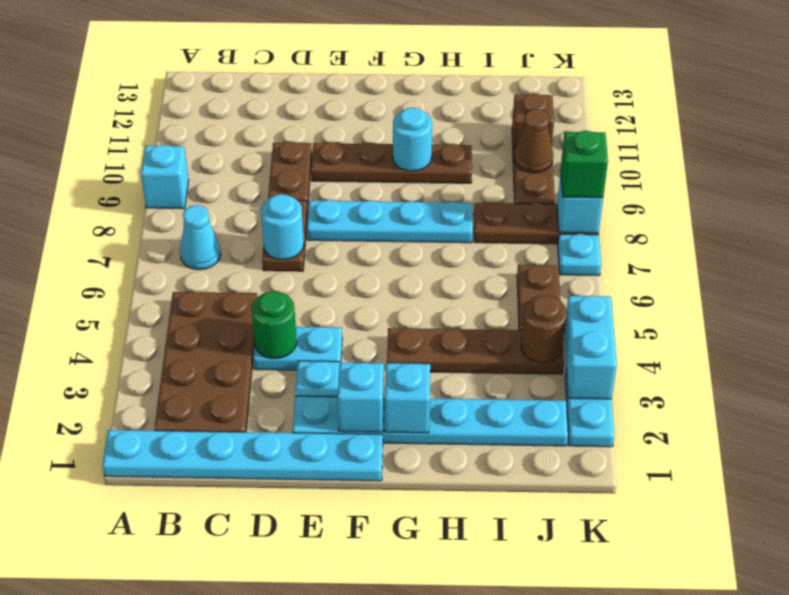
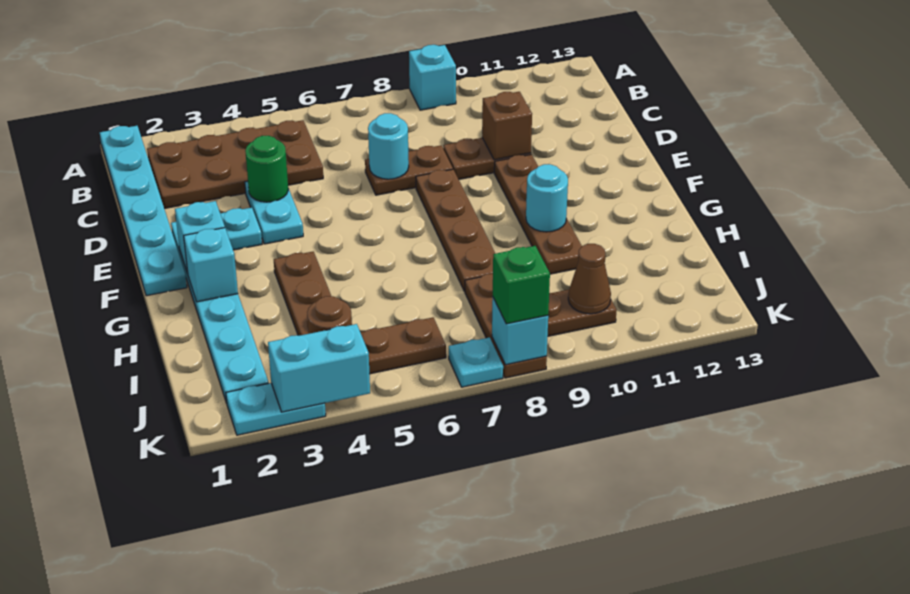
cyan 1x1 cone [180,205,221,270] -> none
cyan 1x4 plate [307,200,473,243] -> brown 1x4 plate [416,169,495,292]
brown 1x1 brick [512,93,554,148] -> brown 1x1 brick moved to [482,92,532,160]

